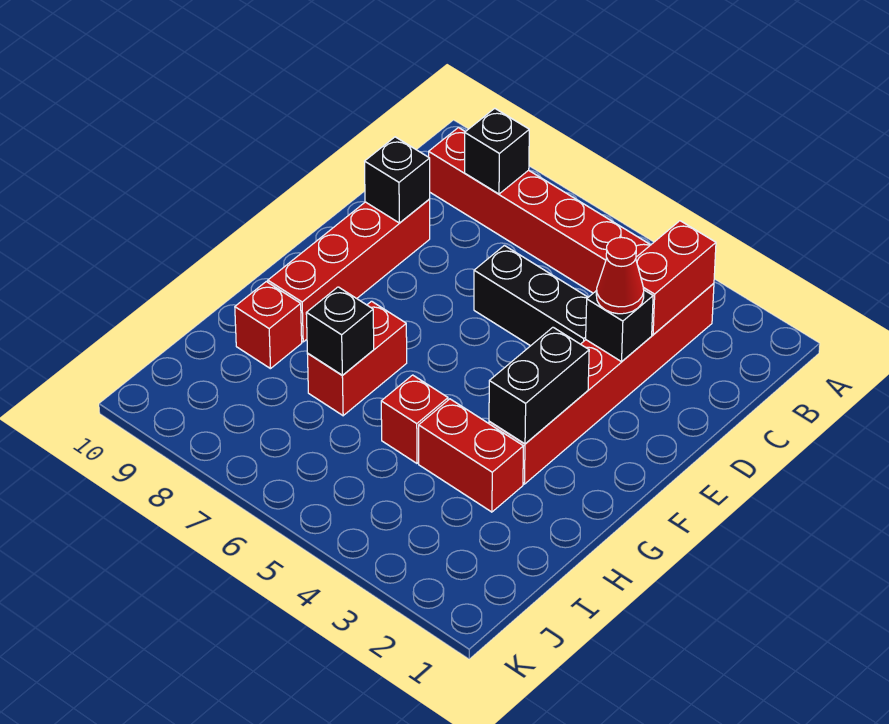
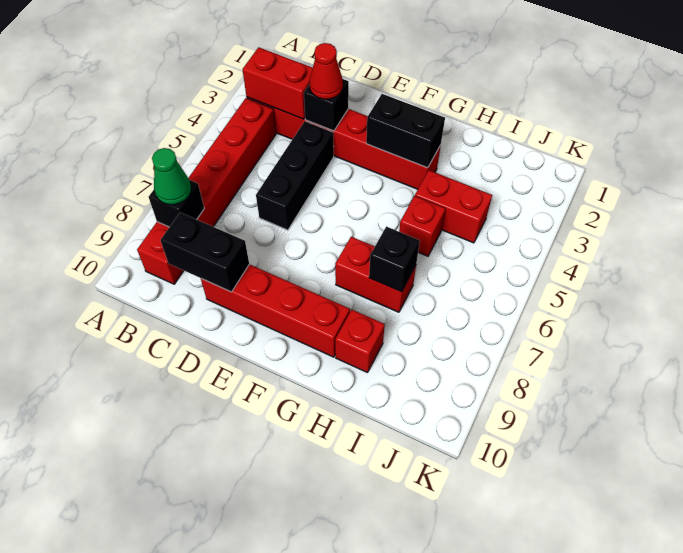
none -> green 1x1 cone [152,148,191,205]
black 1x1 brick [365,137,430,223] -> black 1x2 brick [161,213,249,292]
red 1x2 brick [419,399,523,512] -> red 1x2 brick turned to [415,170,492,243]

